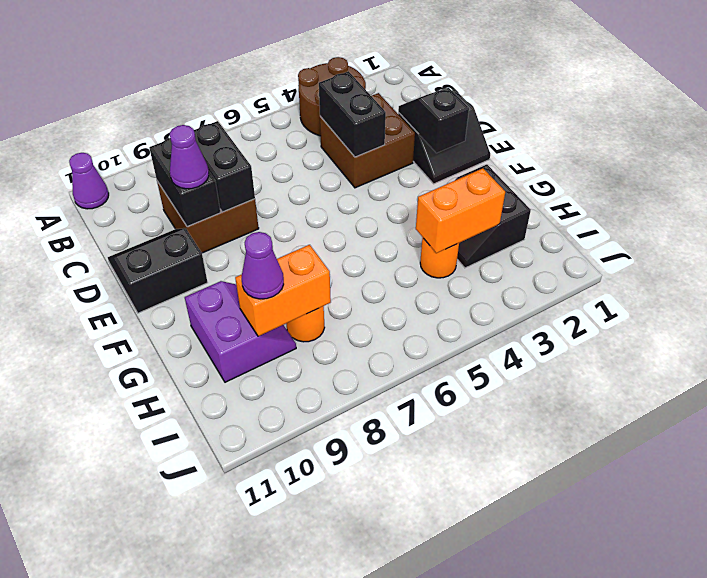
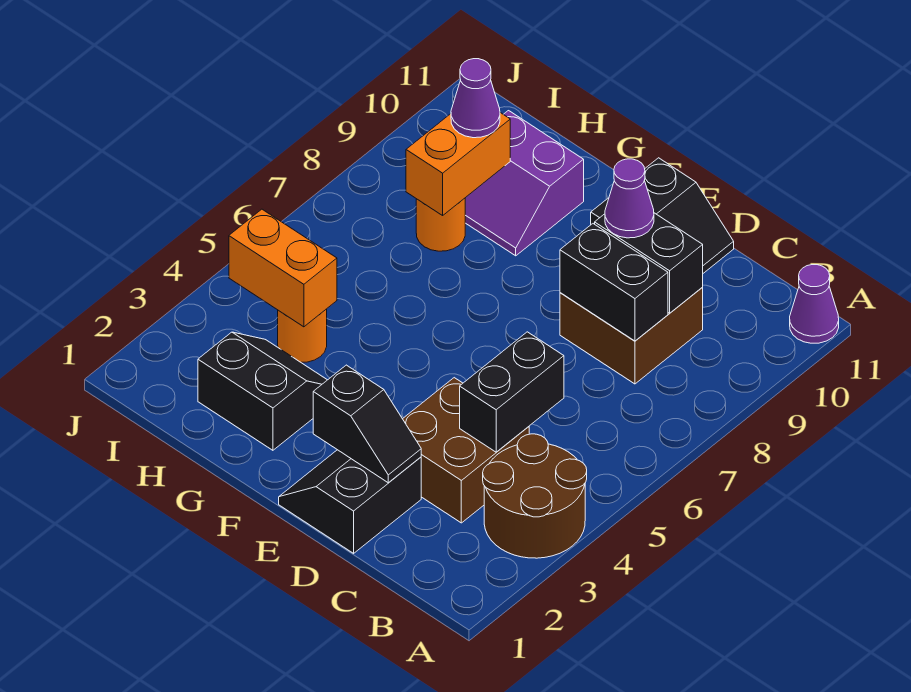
black 1x2 brick [319,71,386,157] -> black 1x2 brick turned to [460,332,564,452]
orange 1x2 brick [416,168,505,253] -> orange 1x2 brick turned to [229,209,337,327]

